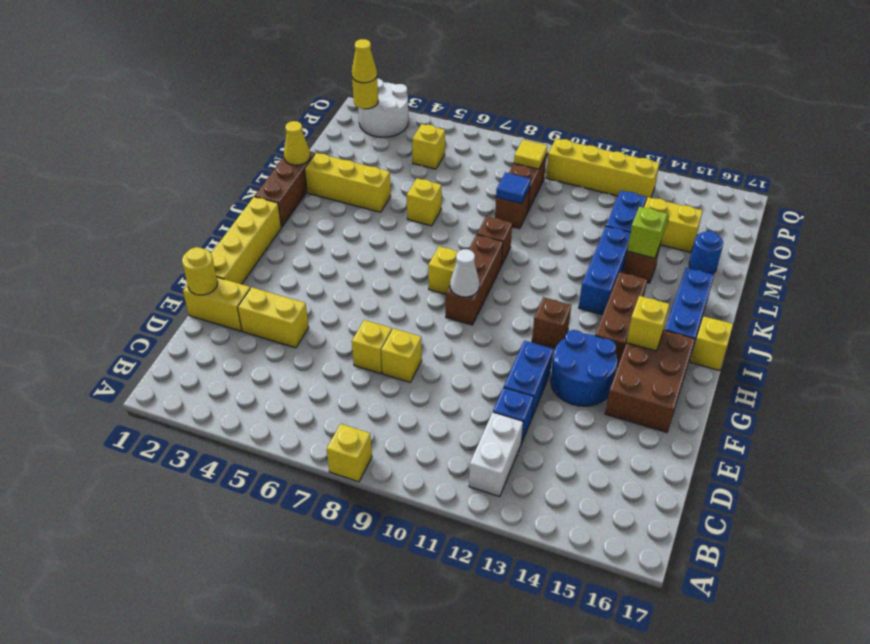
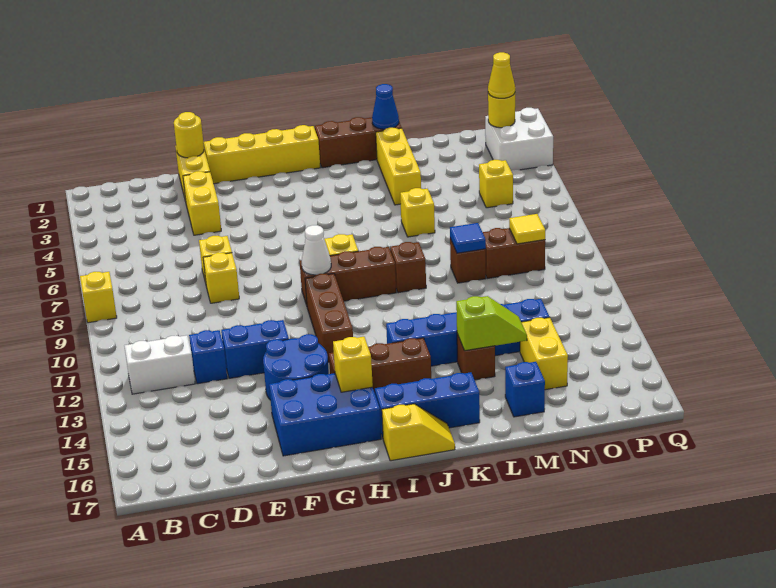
brown 2x3 brick [605,330,695,432] -> blue 2x3 brick [269,373,381,456]
brown 1x1 brick [532,297,571,349] -> brown 1x3 brick [305,274,353,362]
yellow 1x1 cone [284,121,310,165] -> blue 1x1 cone [372,84,399,129]
blue 1x1 round brick [689,231,723,274] -> blue 1x1 brick [505,362,545,417]
white 2x2 round brick [359,79,408,137] -> white 2x2 brick [485,108,553,170]
yellow 1x4 brick [546,139,660,201] -> none

